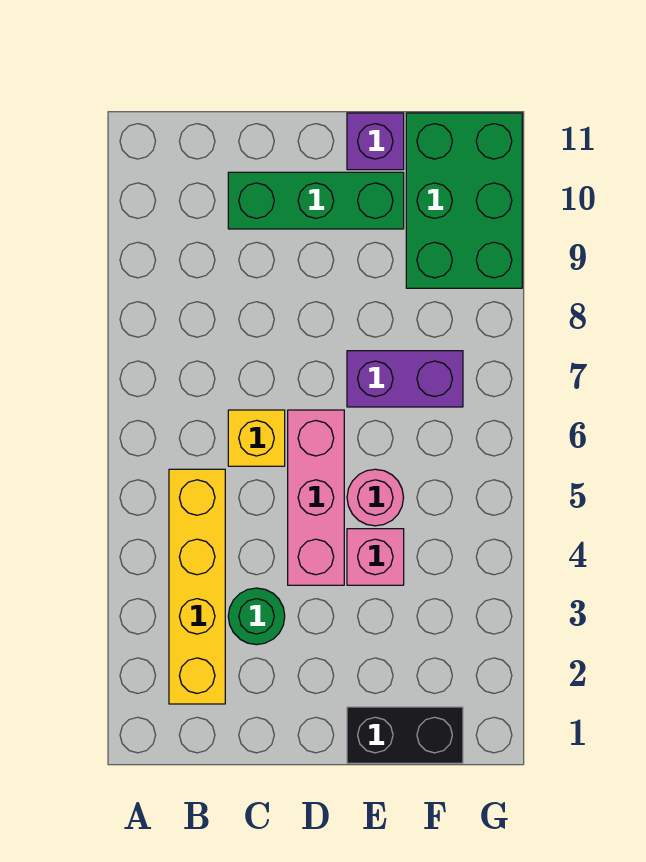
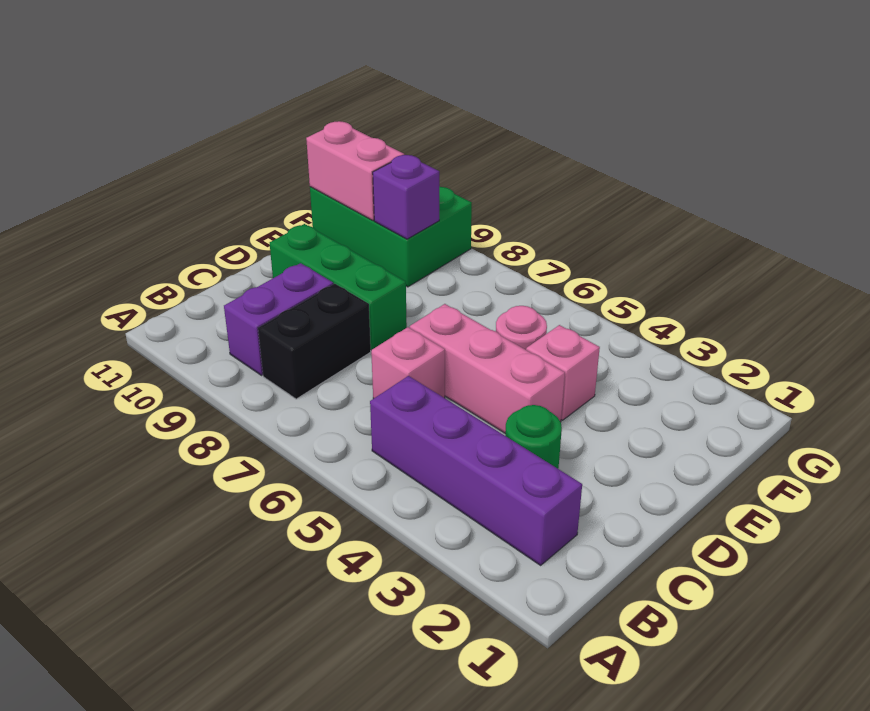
yellow 1x4 brick [169,469,225,704] -> purple 1x4 brick [370,376,582,565]
yellow 1x1 brick [228,410,285,466] -> pink 1x1 brick [371,327,445,399]
green 1x3 brick [228,172,404,229] -> green 1x3 brick turned to [270,224,407,350]
black 1x2 brick [347,707,463,763] -> black 1x2 brick moved to [258,284,371,399]
purple 1x2 brick [347,351,463,407] -> purple 1x2 brick moved to [224,263,333,375]
purple 1x1 brick [347,113,404,170] -> purple 1x1 brick moved to [373,155,439,239]
none -> pink 1x2 brick [306,121,404,220]

